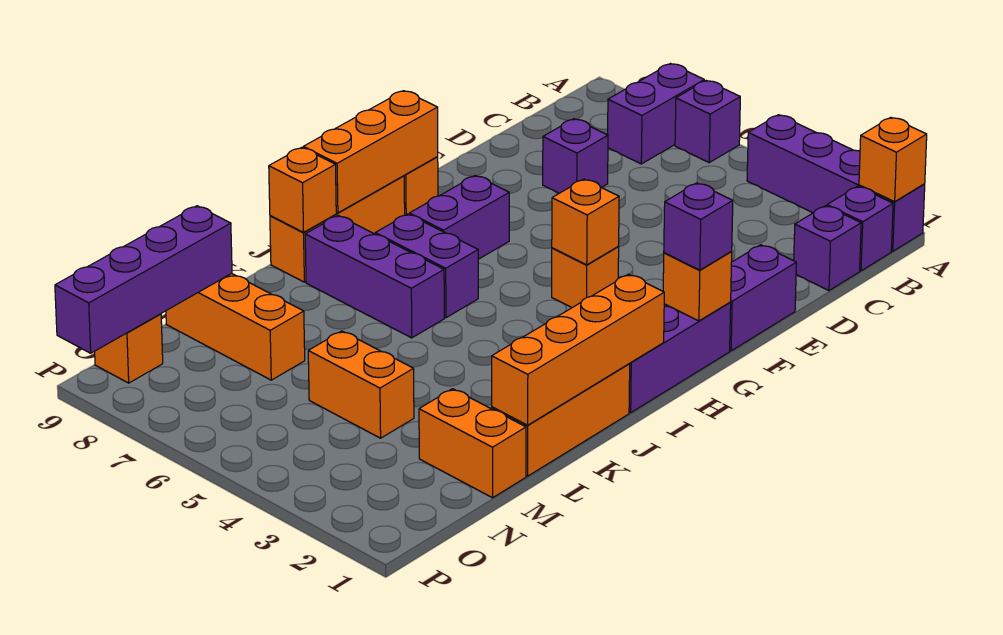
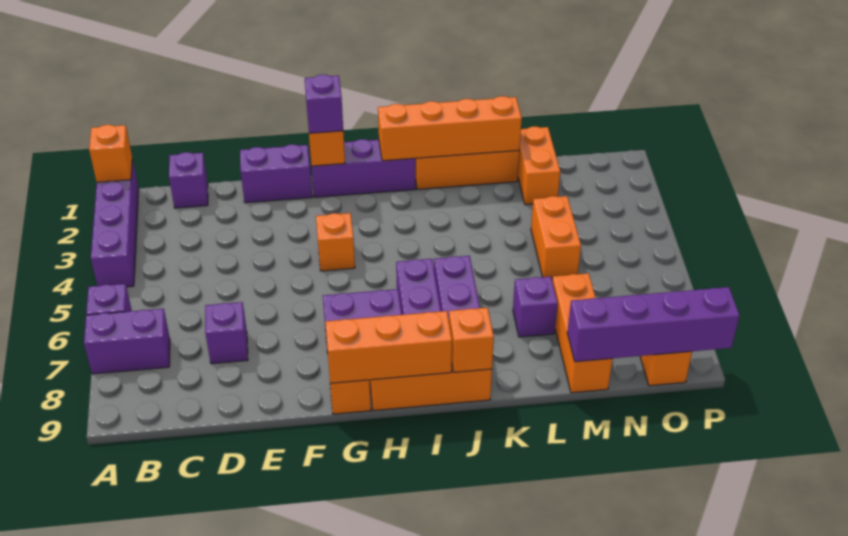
purple 1x1 brick [827,186,893,271] -> purple 1x1 brick moved to [513,277,558,337]
orange 1x1 brick [552,179,619,265] -> none

